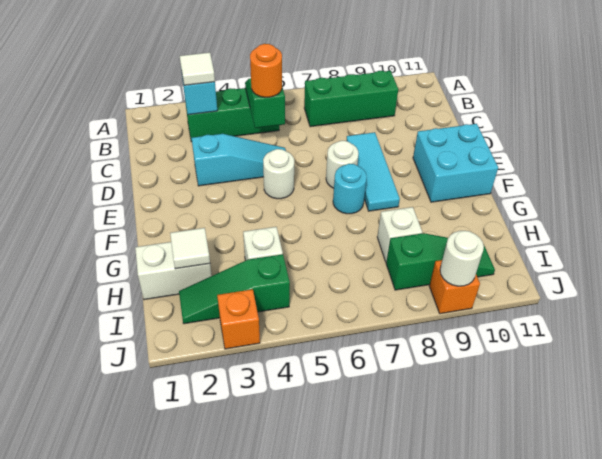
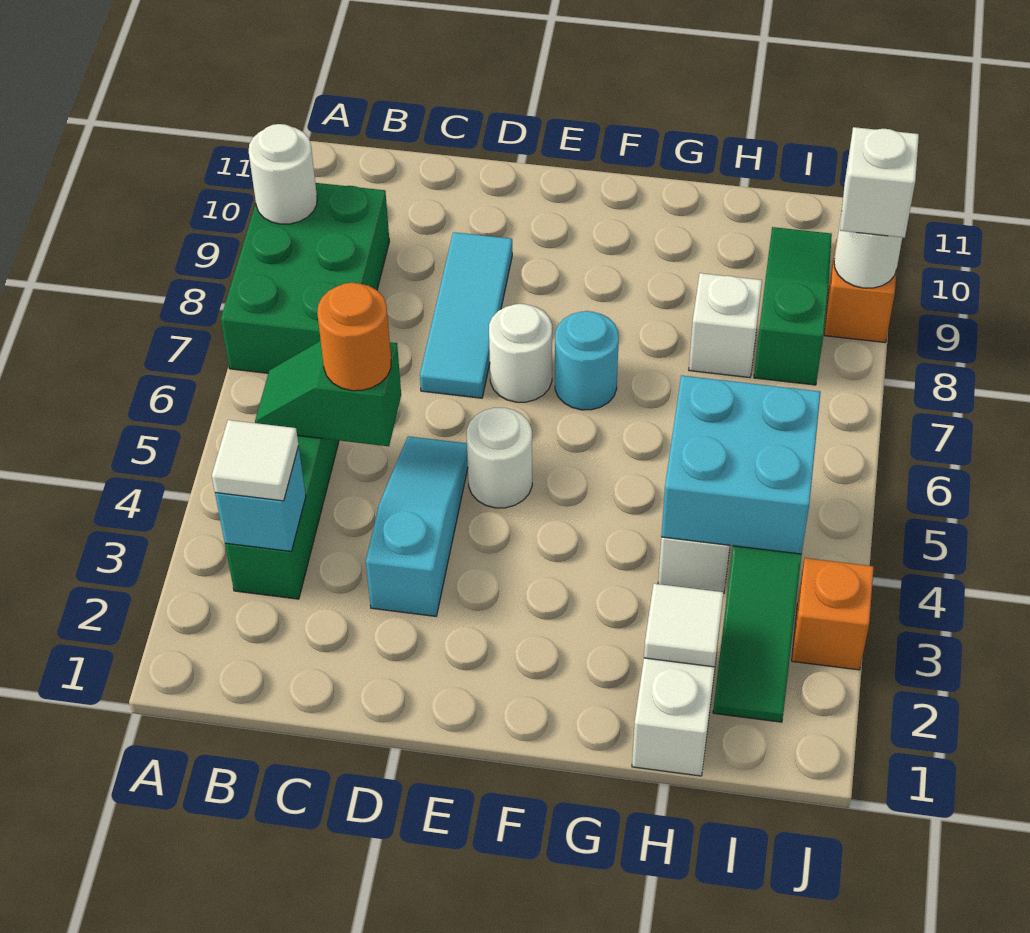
none -> white 1x1 round brick [249,124,317,224]
green 1x3 brick [304,71,398,127] -> green 2x3 brick [221,183,389,373]
cyan 1x3 tile [346,132,400,211] -> cyan 1x3 tile turned to [420,232,512,398]
cyan 2x2 brick [413,124,498,202] -> cyan 2x2 brick moved to [661,376,821,554]
none -> white 1x1 brick [840,127,919,238]

